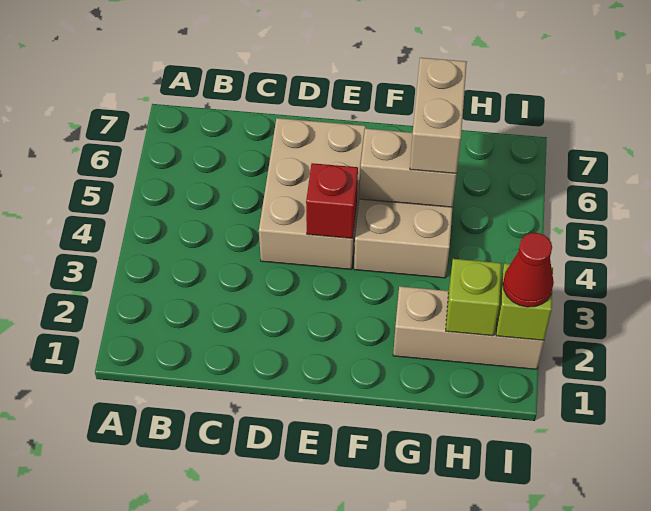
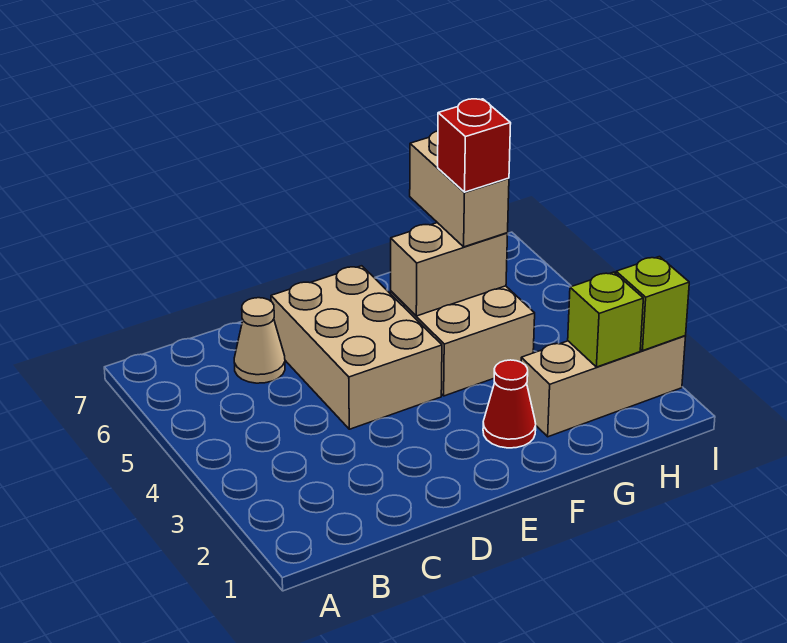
none -> tan 1x1 cone [234,298,285,383]
red 1x1 brick [306,163,358,238] -> red 1x1 brick moved to [438,99,511,192]
red 1x1 cone [503,233,554,307] -> red 1x1 cone moved to [483,360,536,448]

